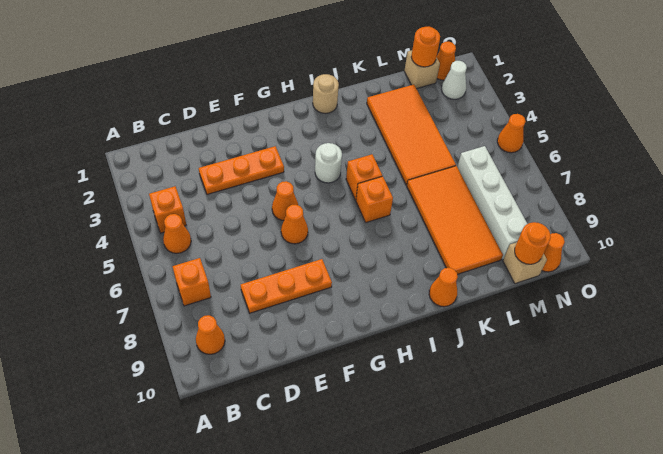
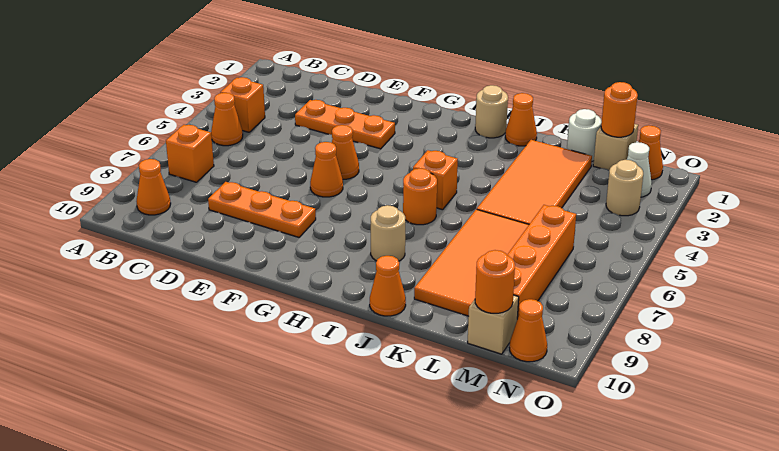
white 1x1 round brick [315,143,342,183] -> white 1x1 round brick moved to [567,109,602,161]
orange 1x1 brick [356,176,393,222] -> orange 1x1 round brick [403,168,437,225]
none -> tan 1x1 round brick [371,205,405,261]
white 1x4 brick [457,146,527,260] -> orange 1x4 brick [507,205,576,319]
none -> tan 1x1 round brick [606,160,643,216]
orange 1x1 cone [497,114,526,153] -> orange 1x1 cone moved to [505,93,537,146]

